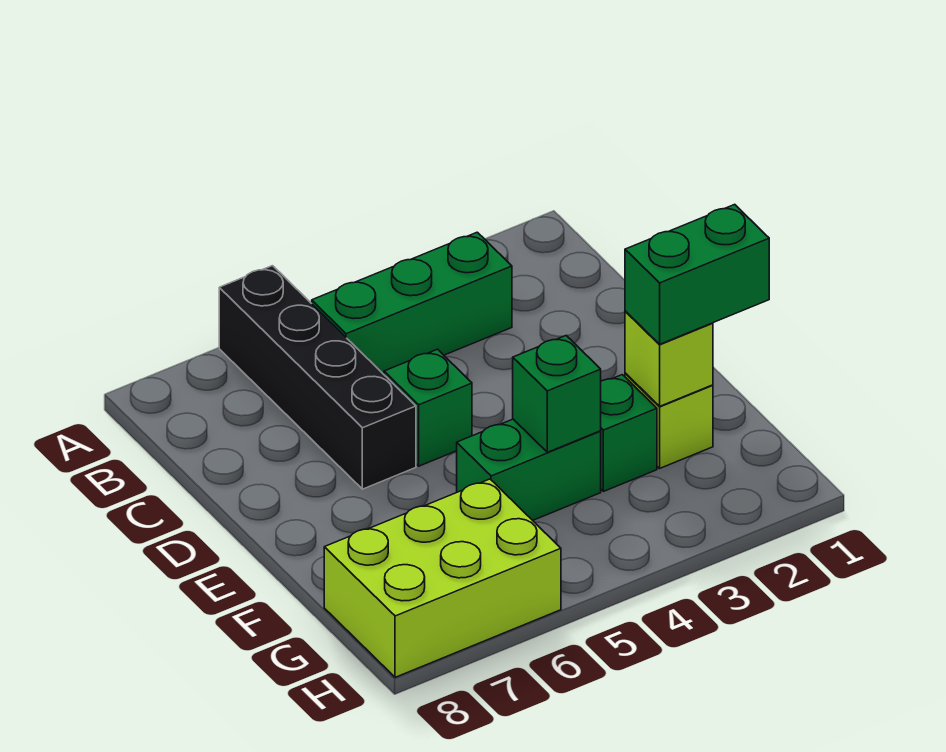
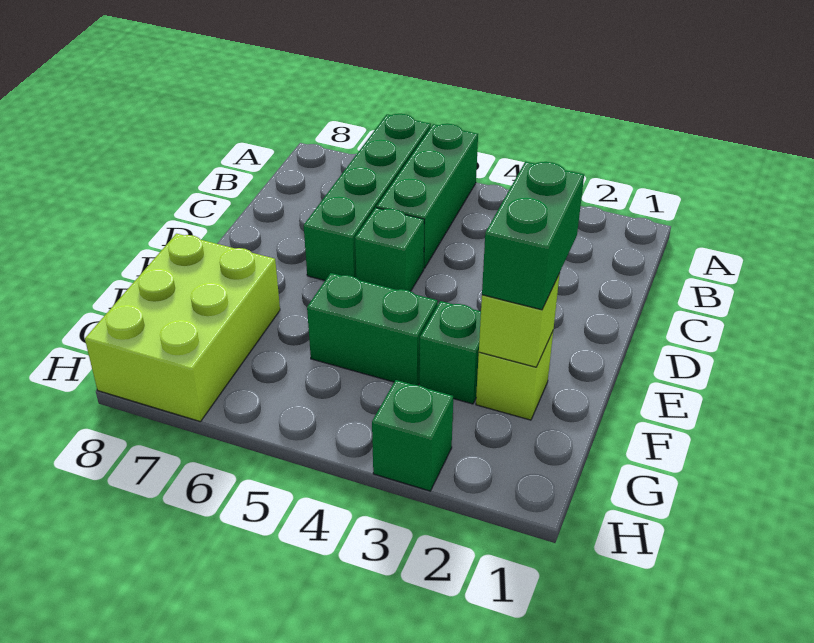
black 1x4 brick [219,266,416,489] -> green 1x4 brick [304,114,431,280]
green 1x3 brick [312,232,512,374] -> green 1x3 brick turned to [376,124,478,268]
green 1x2 brick [625,204,769,344] -> green 1x2 brick turned to [482,162,584,310]
green 1x1 brick [513,336,601,452] -> green 1x1 brick moved to [372,380,453,491]
lime 2x3 brick [324,479,561,677] -> lime 2x3 brick turned to [85,234,280,422]

